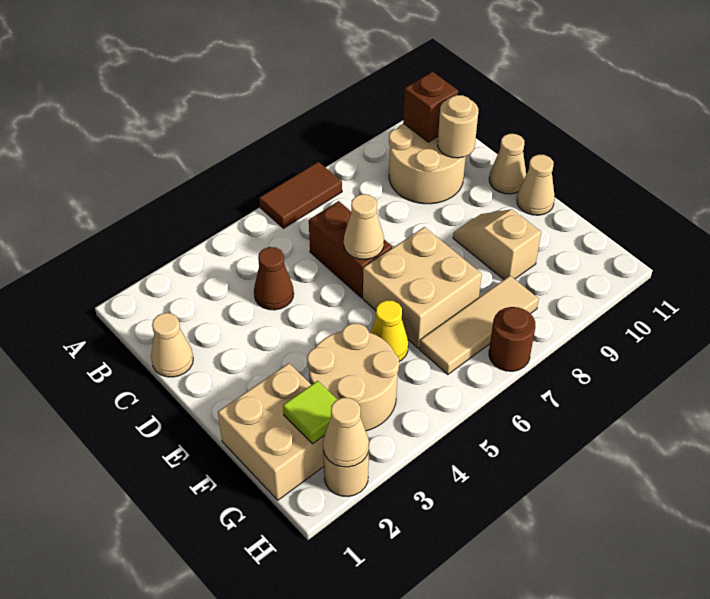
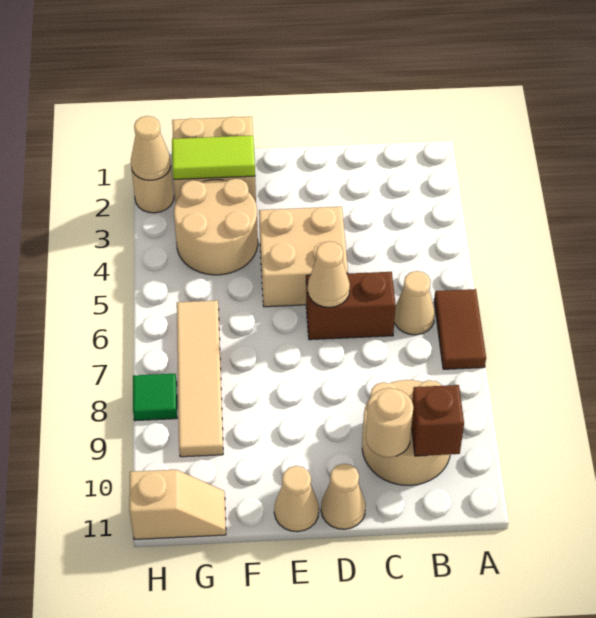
tan 1x1 cone [151,313,193,377] -> tan 1x1 cone moved to [394,271,435,335]
brown 1x1 cone [254,247,294,310] -> none
tan 2x2 brick [363,227,482,348] -> tan 2x2 brick moved to [259,207,348,307]
tan 1x2 slope [453,209,541,279] -> tan 1x2 slope moved to [129,470,226,540]
yellow 1x1 cone [370,300,408,361] -> none
lime 1x1 tile [283,381,337,444] -> lime 1x2 tile [172,136,255,179]
tan 1x3 tile [420,276,539,375] -> tan 1x4 tile [177,300,223,457]
brown 1x1 round brick [489,307,535,371] -> none
none -> green 1x1 tile [133,374,177,421]

